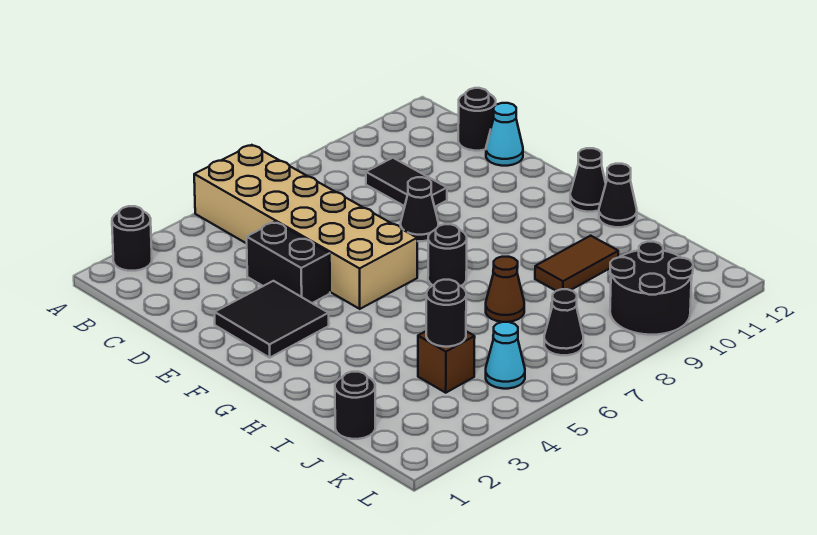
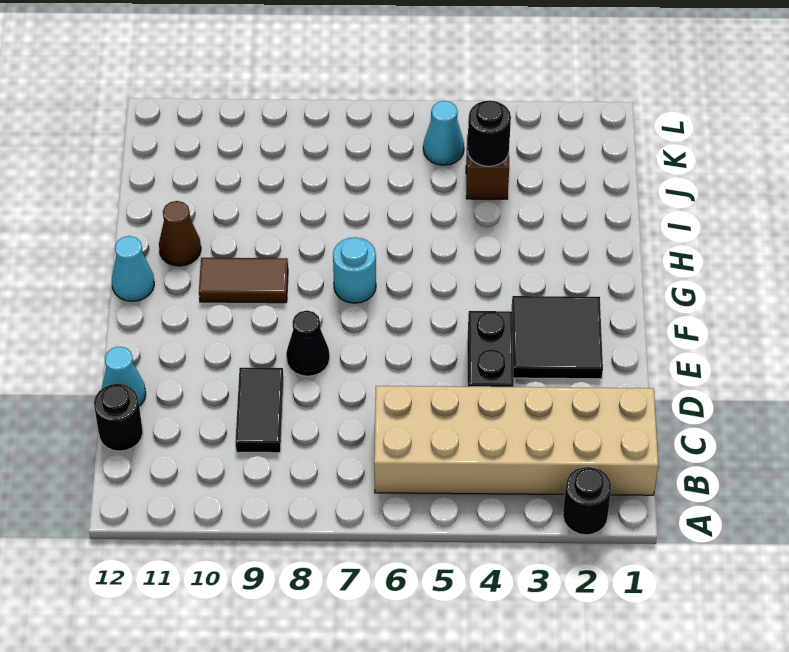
tan 2x6 brick [194,145,417,309] -> tan 2x6 brick turned to [374,386,658,495]
black 1x1 round brick [428,224,467,286] -> cyan 1x1 round brick [333,237,376,303]
black 1x1 cone [570,148,606,212] -> cyan 1x1 cone [112,236,154,301]
black 1x1 cone [599,164,637,227] -> none
brown 1x1 cone [486,257,524,322] -> brown 1x1 cone moved to [159,201,201,266]
brown 1x2 tile [535,236,618,291] -> brown 1x2 tile moved to [199,258,288,303]
black 1x1 round brick [335,372,375,439] -> none
black 1x1 cone [544,289,583,355] -> none
black 2x2 round brick [610,242,693,335] -> none

